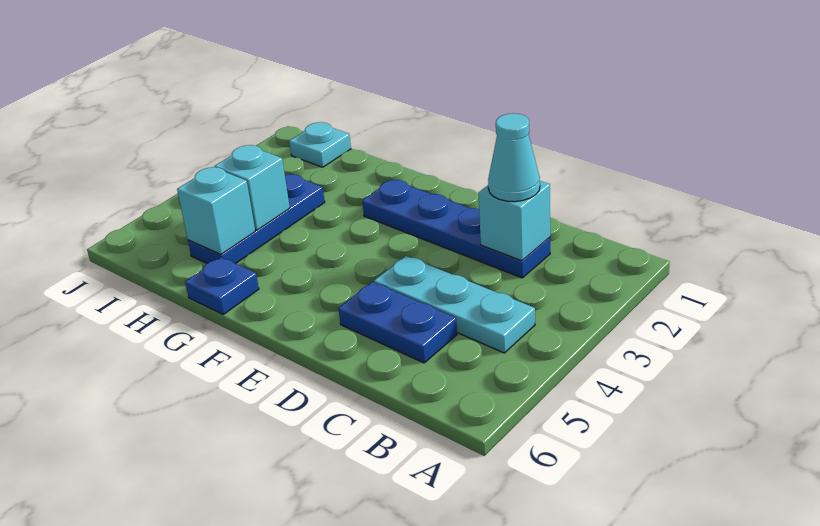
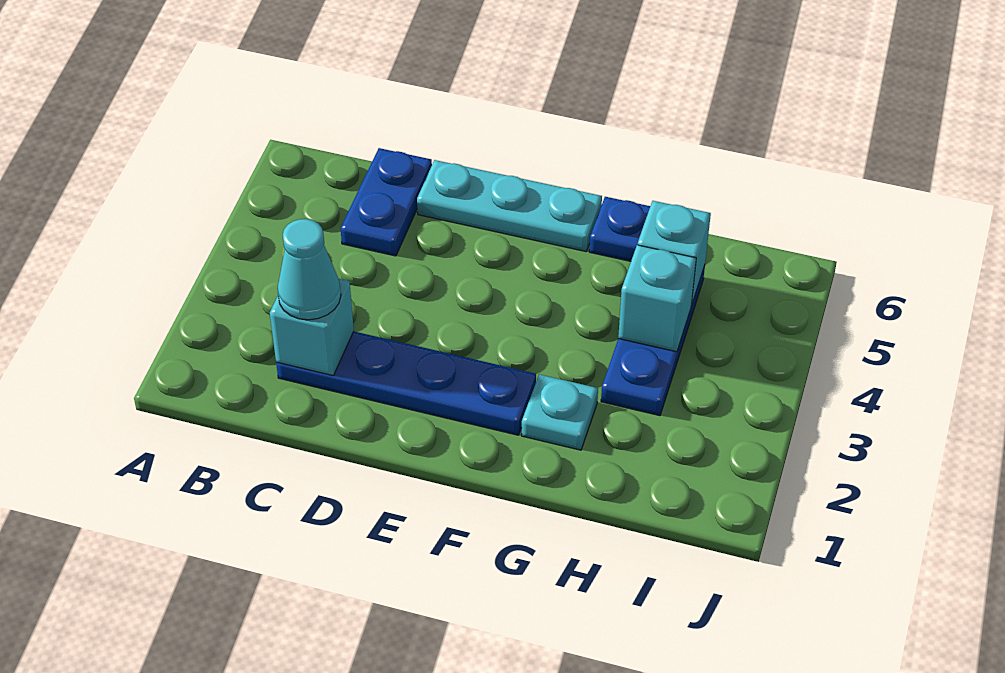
cyan 1x3 plate [374,256,535,353] -> cyan 1x3 plate moved to [417,160,602,252]
blue 1x2 plate [338,282,457,363] -> blue 1x2 plate turned to [340,148,432,256]
cyan 1x1 plate [289,122,351,167] -> cyan 1x1 plate moved to [522,374,598,450]

